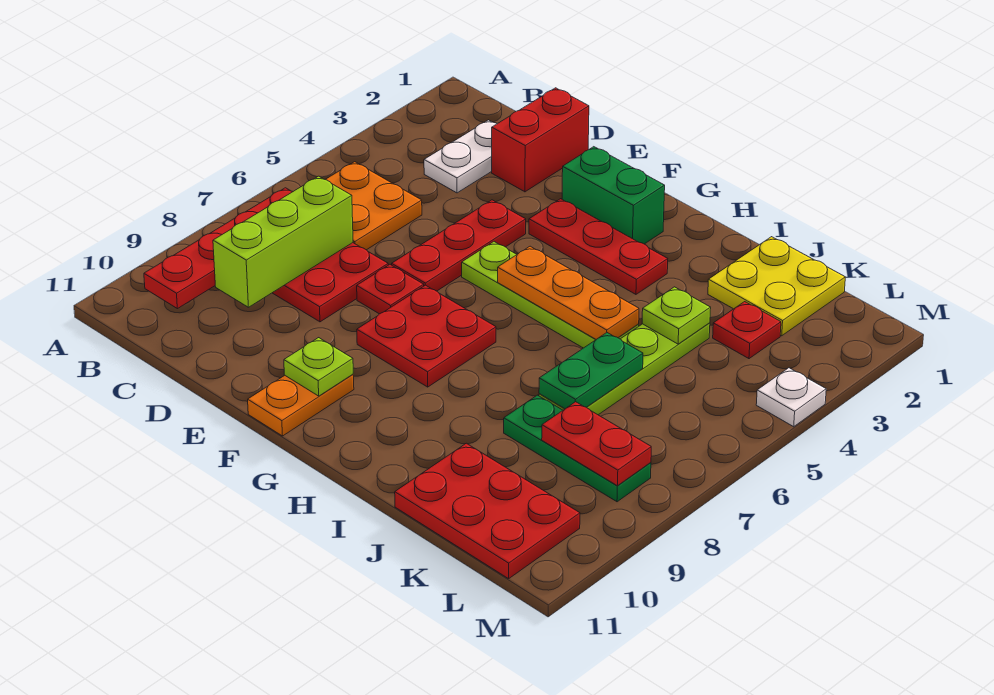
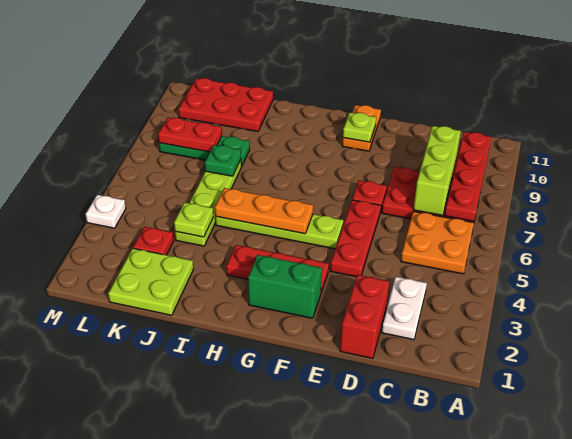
red 2x2 plate [357,285,496,387] -> none
yellow 2x2 plate [708,237,845,336] -> lime 2x2 plate [108,248,193,315]
green 1x2 plate [539,333,643,409] -> green 1x1 plate [205,145,241,176]

